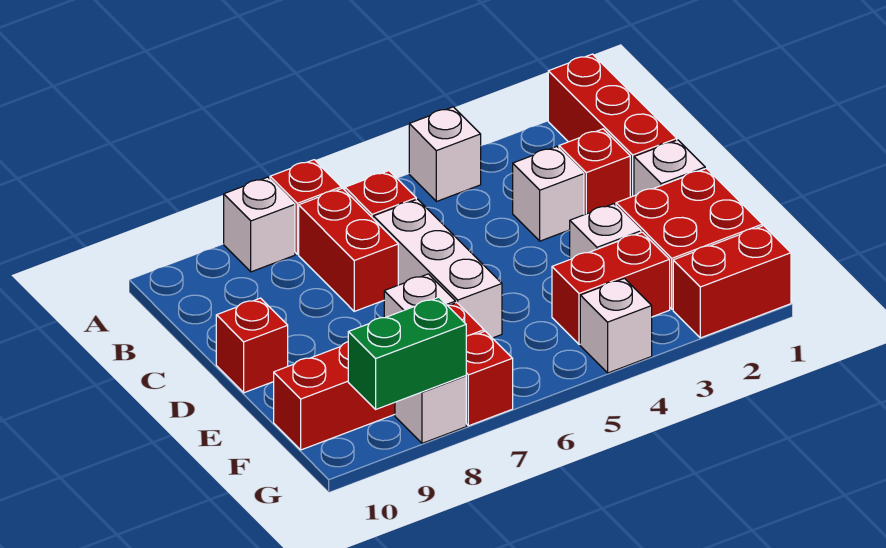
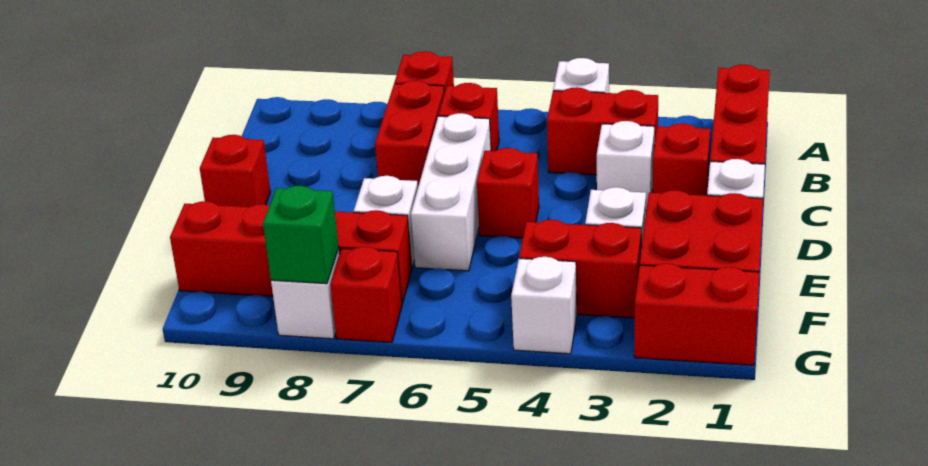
white 1x1 brick [224,177,295,272] -> none
none -> red 1x2 brick [547,87,658,175]
none -> red 1x1 brick [477,148,539,238]
green 1x2 brick [348,297,466,409] -> green 1x1 brick [263,186,339,284]

